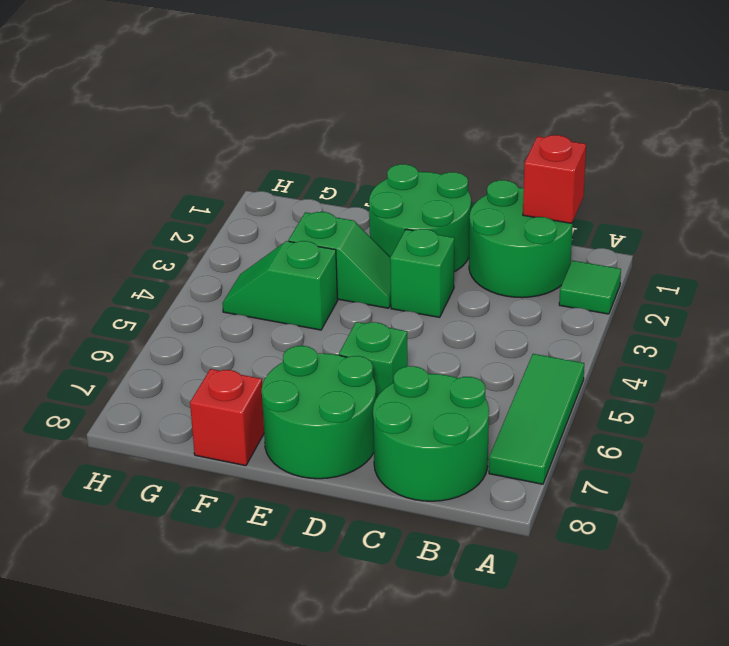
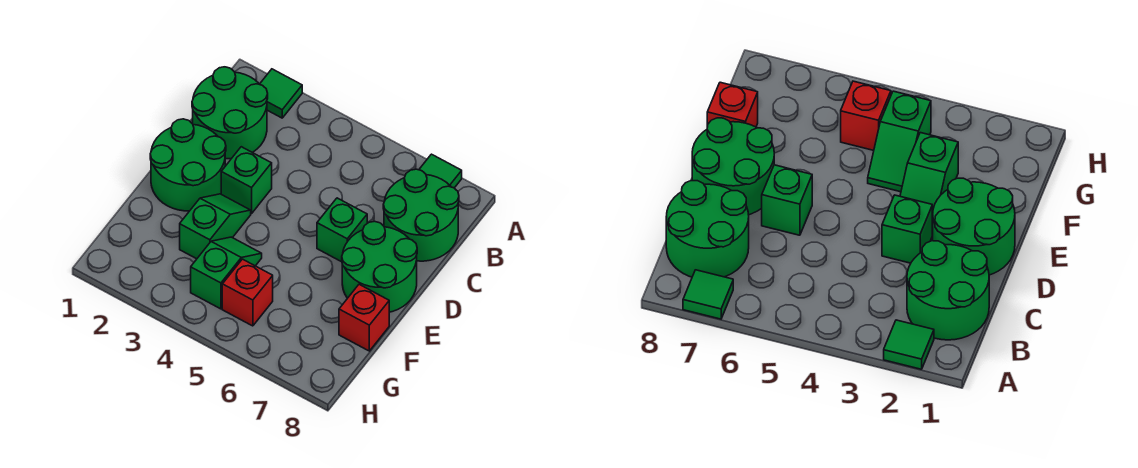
green 1x3 tile [489,354,584,484] -> green 1x1 tile [419,154,462,188]
red 1x1 brick [523,135,586,223] -> red 1x1 brick moved to [222,259,273,326]
green 1x2 slope [222,241,338,330] -> green 1x2 slope turned to [191,237,262,309]

